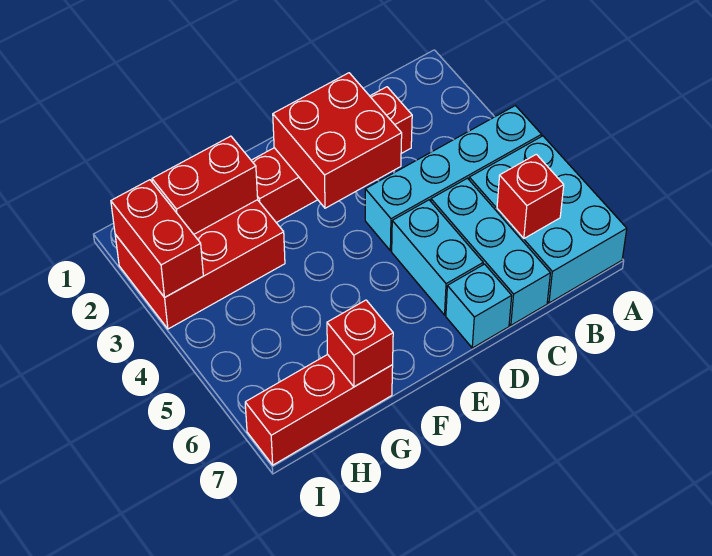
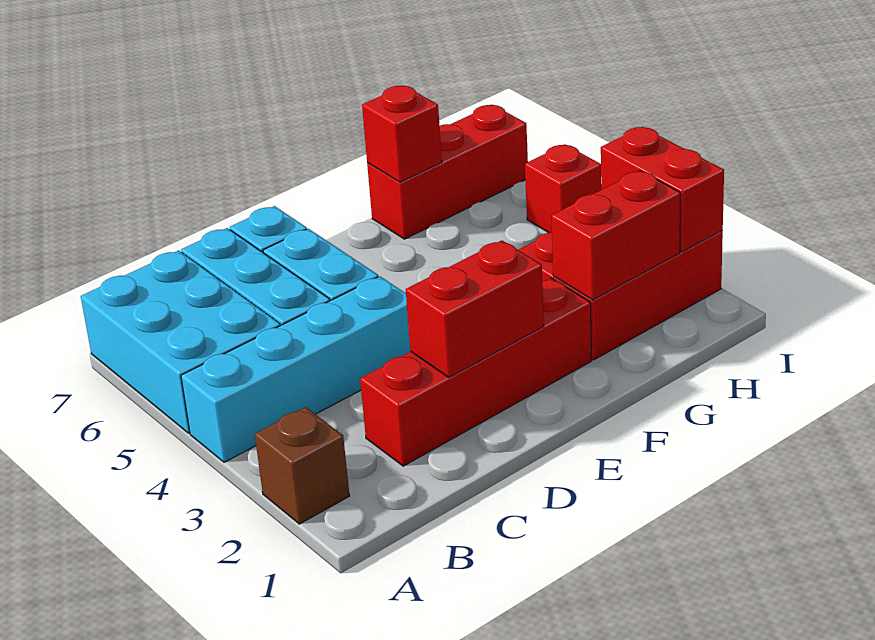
none -> brown 1x1 brick [255,407,350,524]
red 1x1 brick [497,154,564,238] -> red 1x1 brick moved to [525,144,601,233]
red 2x2 brick [273,73,402,208] -> red 1x2 brick [406,240,544,378]

